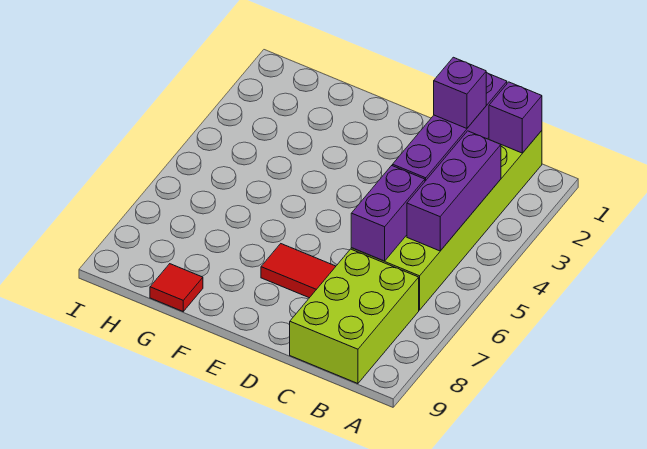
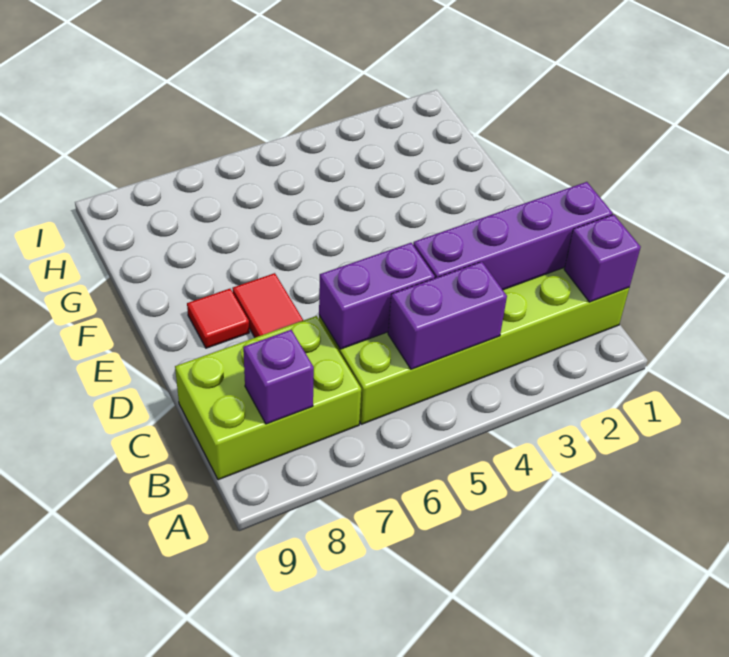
purple 1x3 brick [407,131,501,251] -> purple 1x2 brick [388,262,507,369]
purple 1x1 brick [434,57,486,128] -> purple 1x1 brick moved to [243,330,314,424]
red 1x1 tile [150,264,203,311] -> red 1x1 tile moved to [187,289,249,348]

